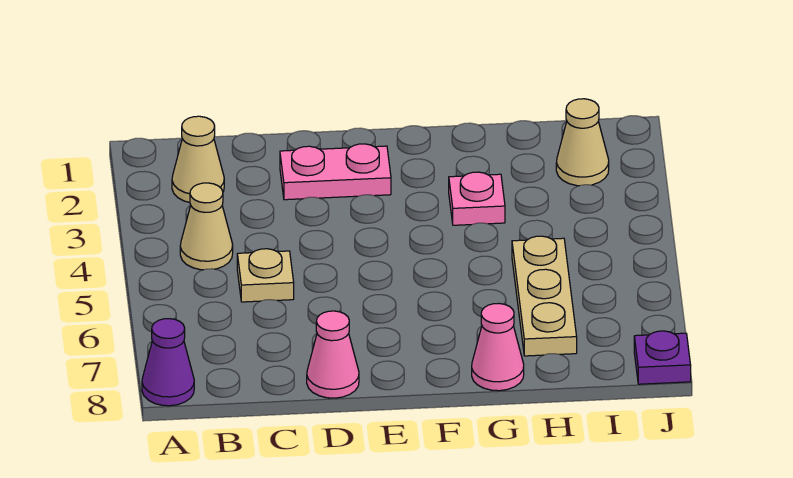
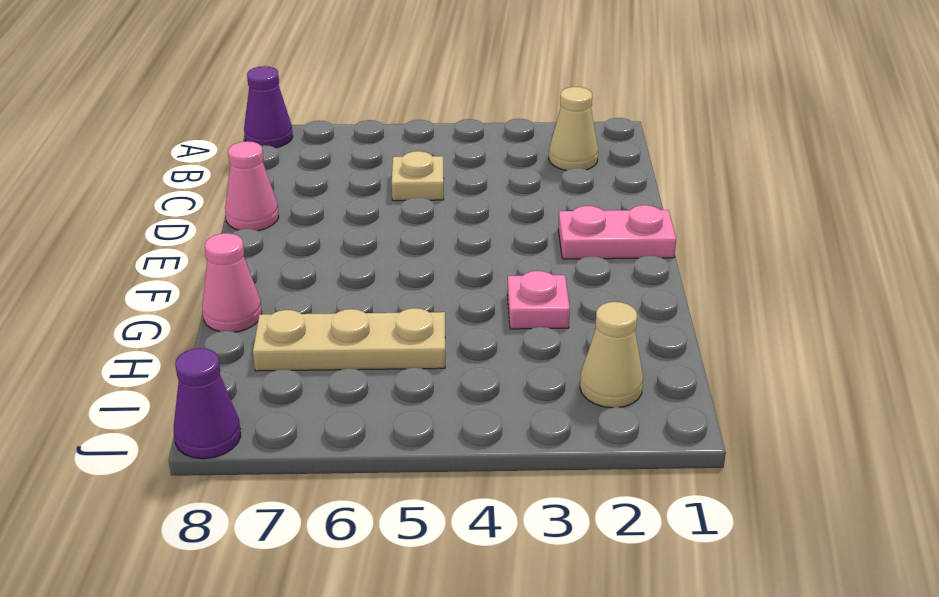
tan 1x1 cone [180,183,233,270] -> none
pink 1x2 plate [280,144,391,200] -> pink 1x2 plate turned to [558,205,676,259]
purple 1x1 plate [634,331,691,384] -> purple 1x1 cone [174,348,241,459]

